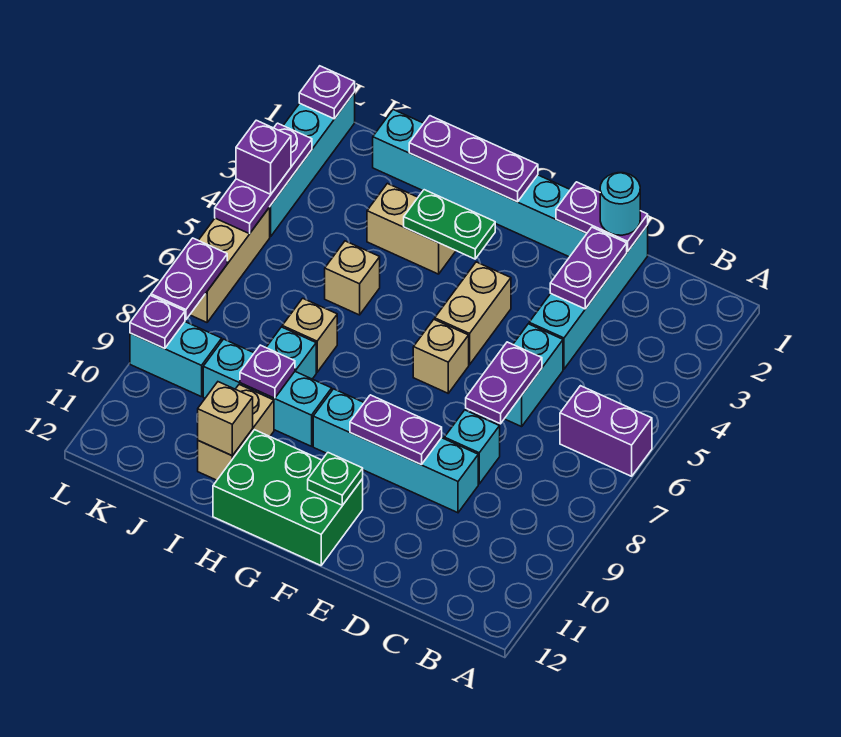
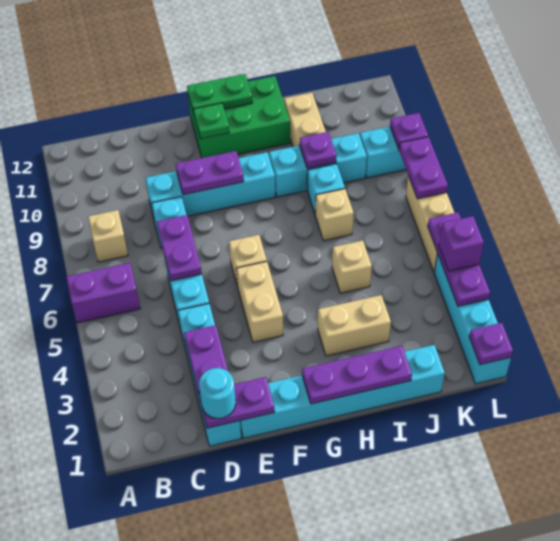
green 1x2 plate [404,190,495,259] -> green 1x2 plate moved to [187,74,252,114]
tan 1x1 brick [198,382,253,456] -> tan 1x1 brick moved to [88,210,128,262]

